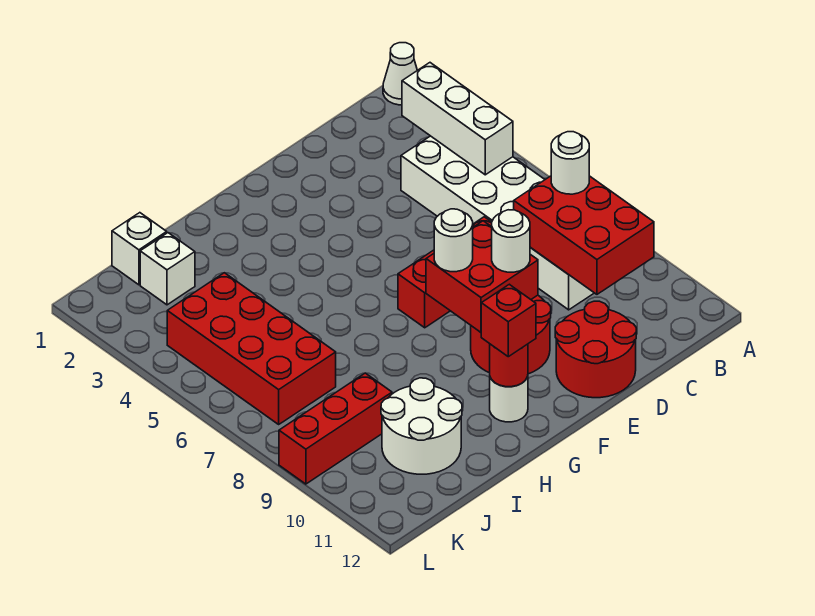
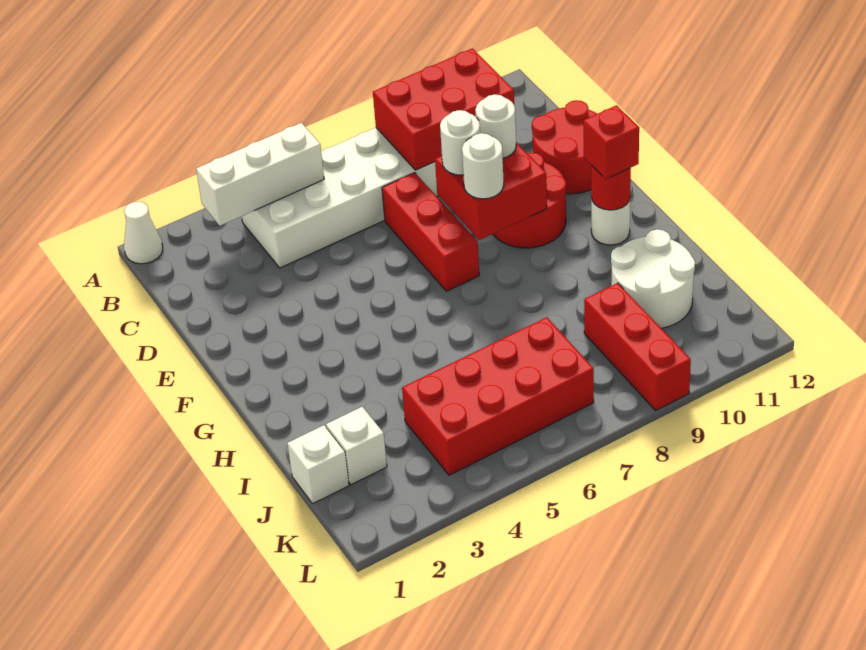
white 1x1 round brick [551,132,589,194] -> white 1x1 round brick moved to [440,110,480,175]

